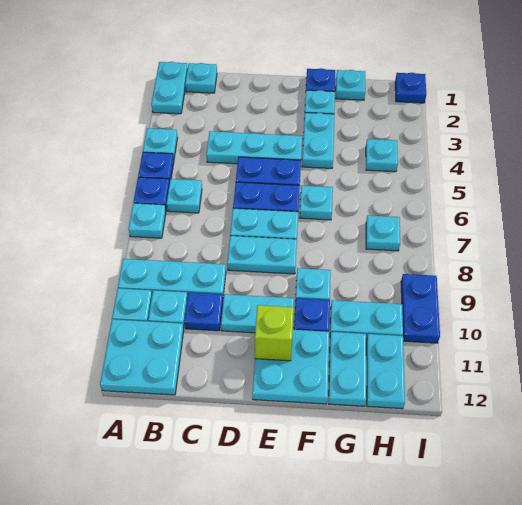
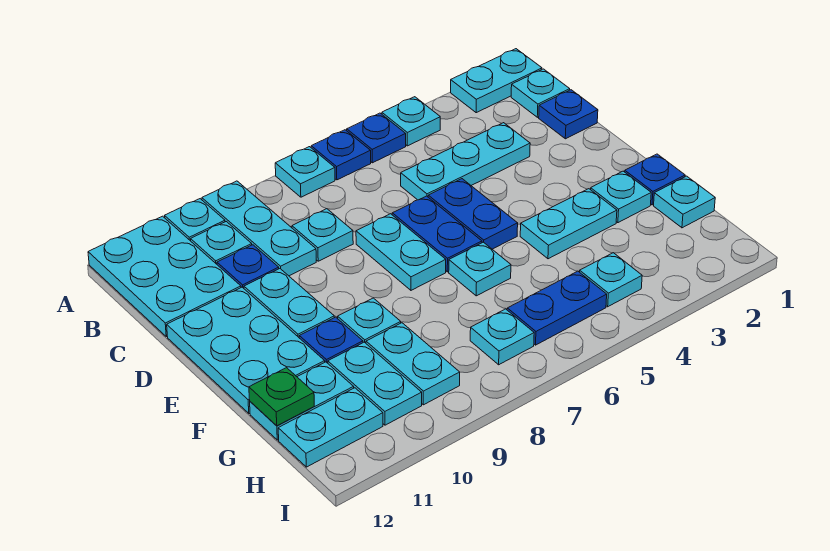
cyan 2x2 plate [100,319,184,395] -> cyan 2x3 plate [88,216,241,337]
cyan 1x1 plate [167,179,202,213] -> cyan 1x1 plate moved to [292,209,353,261]
cyan 1x3 plate [206,131,302,164] -> cyan 1x3 plate turned to [401,123,530,200]
cyan 1x2 plate [227,236,297,274] -> cyan 1x2 plate moved to [366,323,460,405]
cyan 2x2 plate [252,330,329,404] -> cyan 2x3 plate [167,287,325,413]
lime 1x1 brick [255,305,294,361] -> none
none -> green 1x1 plate [249,368,314,426]
blue 1x1 plate [395,73,426,103] -> blue 1x1 plate moved to [539,90,598,139]
blue 1x2 plate [401,274,440,343] -> blue 1x2 plate moved to [507,271,607,345]

